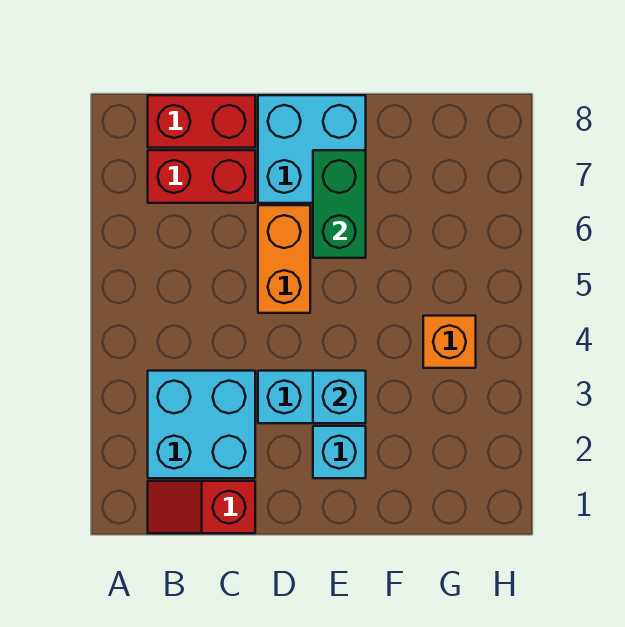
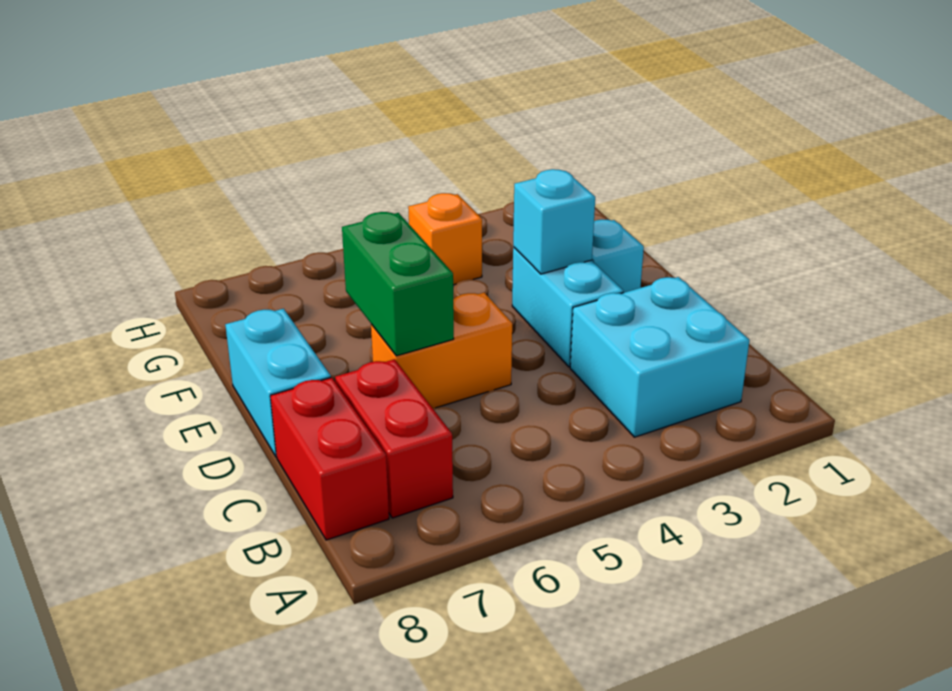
red 1x2 slope [148,481,255,533] -> none
cyan 2x2 brick [258,95,366,203] -> cyan 1x2 brick [225,309,331,457]
green 1x2 brick [313,150,366,258] -> green 1x2 brick turned to [342,212,454,356]

